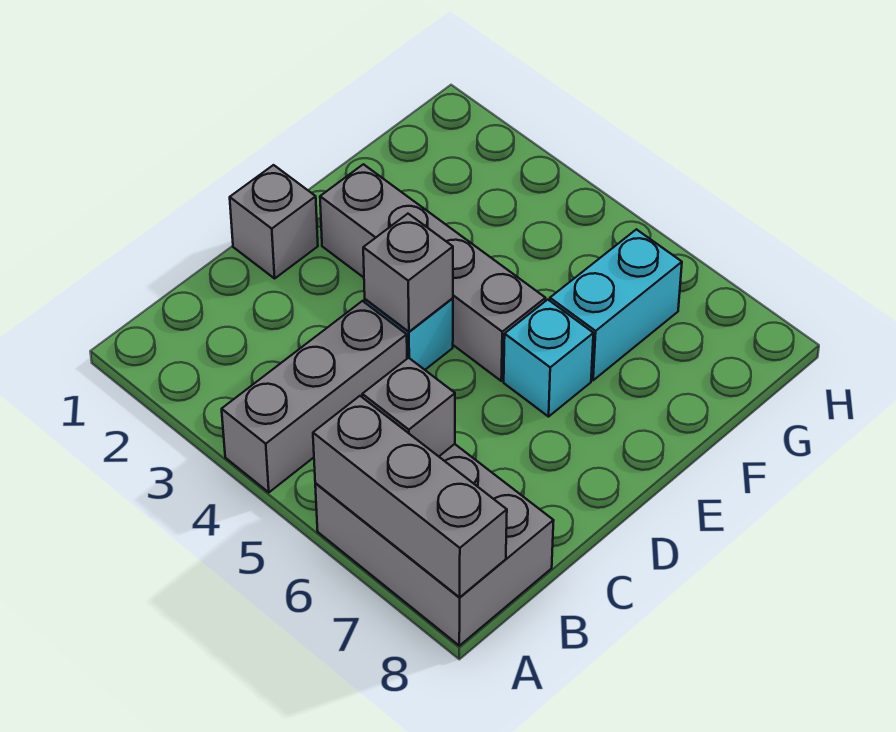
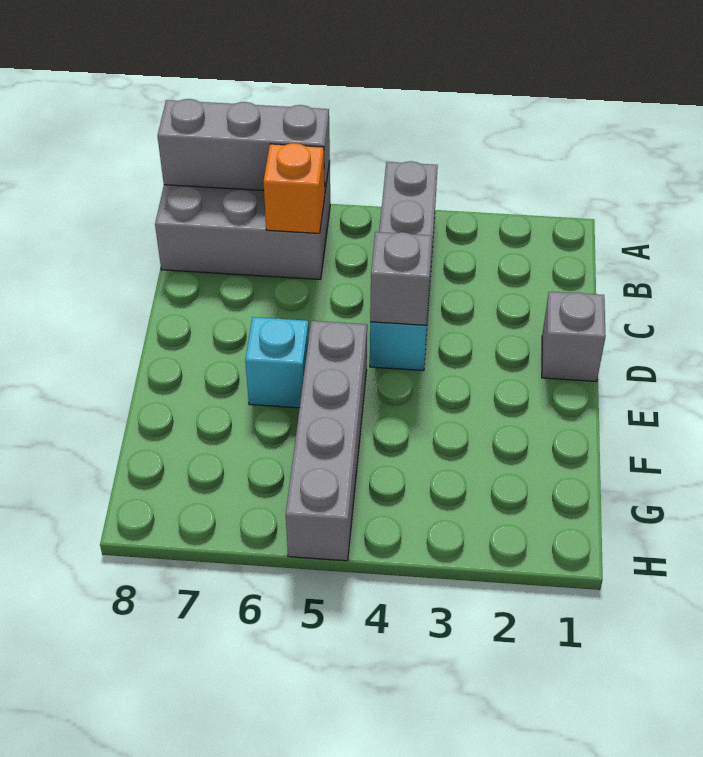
grey 1x1 brick [362,358,455,456] -> orange 1x1 brick [263,143,325,233]
grey 1x4 brick [320,164,545,381] -> grey 1x4 brick turned to [286,321,367,561]
cyan 1x2 brick [550,229,682,380] -> none

